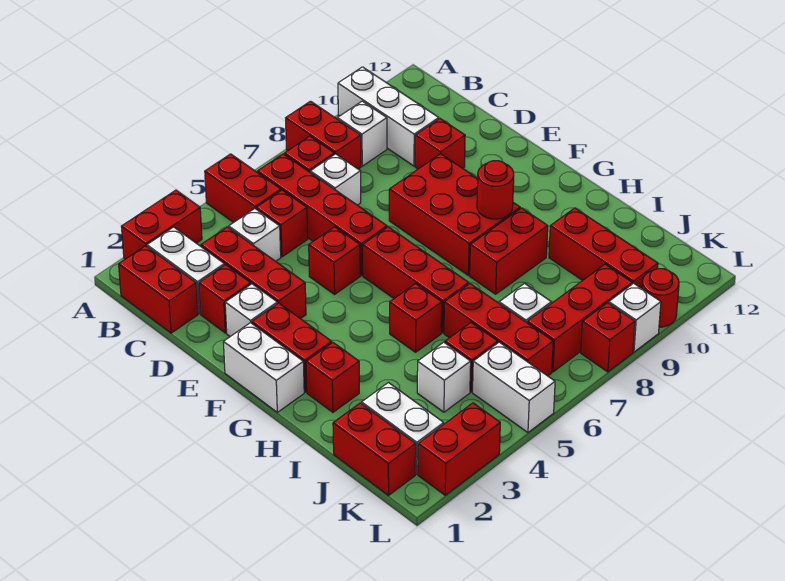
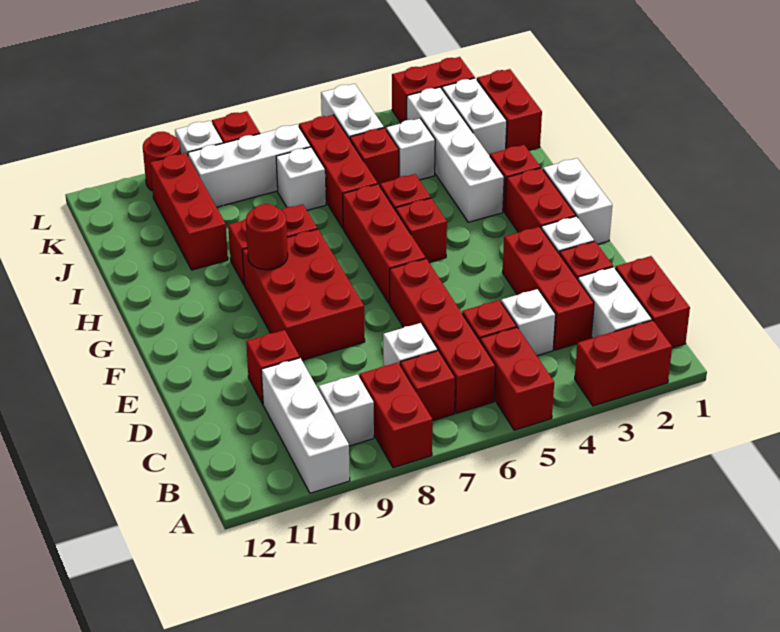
red 1x1 brick [309,227,360,294] -> red 1x1 brick moved to [396,198,447,262]
none -> white 1x4 brick [407,87,504,222]
red 1x3 brick [527,264,632,372] -> white 1x3 brick [188,124,311,207]

